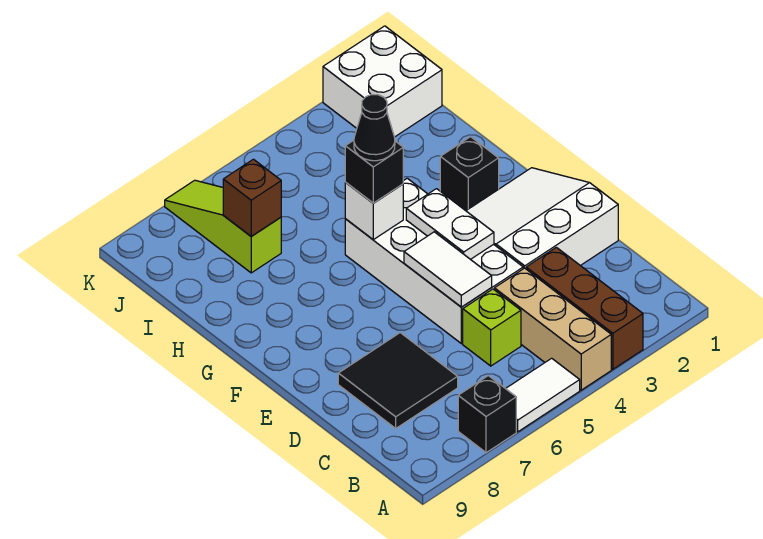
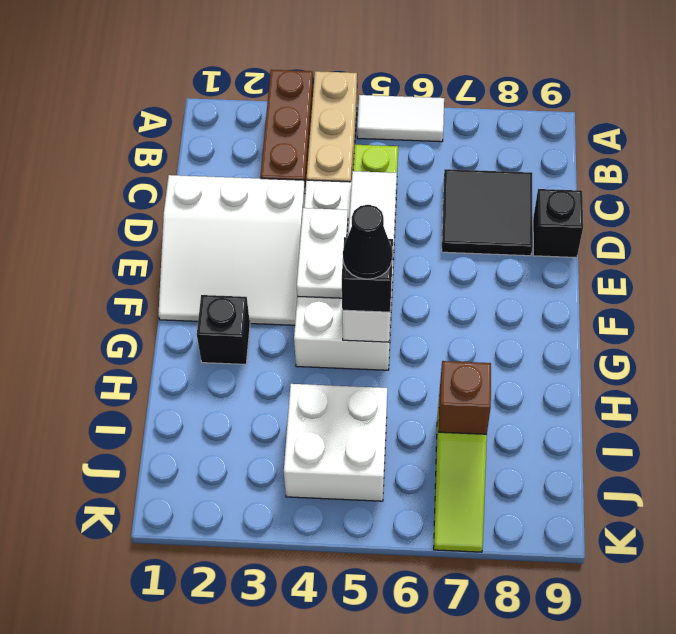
black 1x1 brick [458,376,516,453] -> black 1x1 brick moved to [533,189,583,258]
white 2x2 brick [323,26,442,137] -> white 2x2 brick moved to [284,384,387,501]

